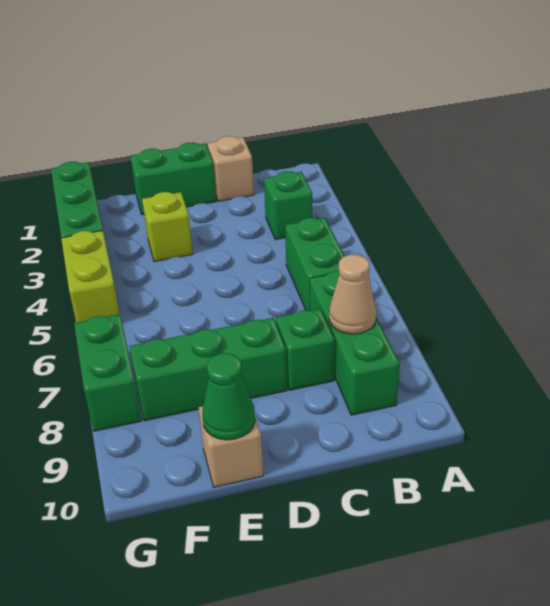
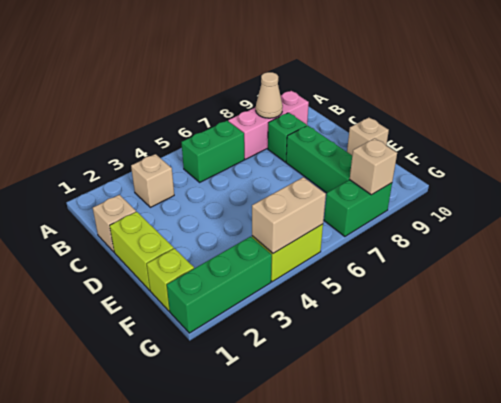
green 1x1 brick [264,171,312,240] -> tan 1x1 brick [131,154,174,207]
green 1x3 brick [310,271,400,415] -> pink 1x3 brick [228,91,309,159]
green 1x2 brick [130,142,216,215] -> lime 1x2 brick [110,212,174,290]
lime 1x1 brick [142,192,193,262] -> lime 1x1 brick moved to [147,248,194,311]
green 1x1 cone [202,353,255,440] -> none
none -> tan 1x2 brick [252,177,326,253]
none -> tan 1x1 brick [350,138,397,195]

